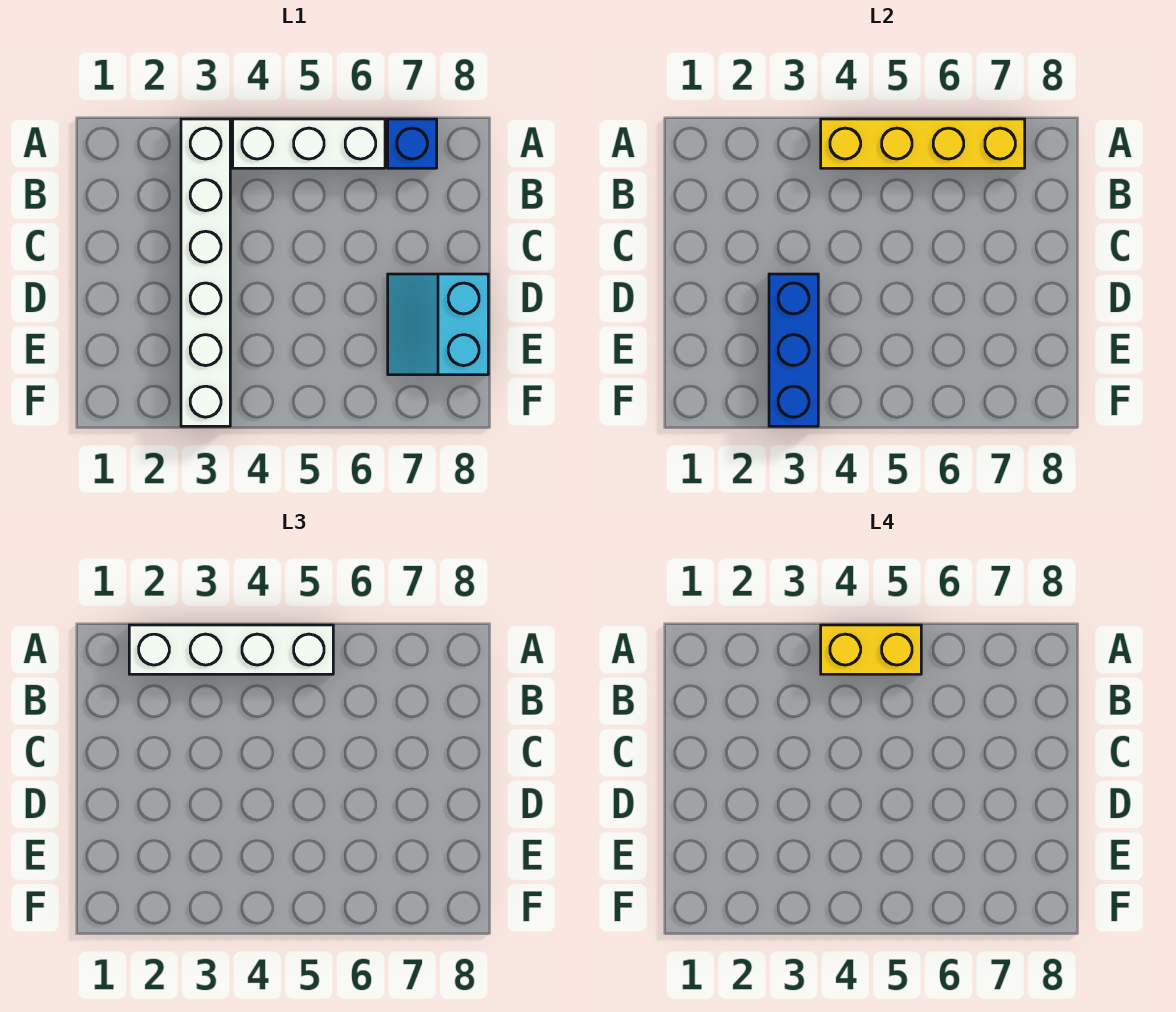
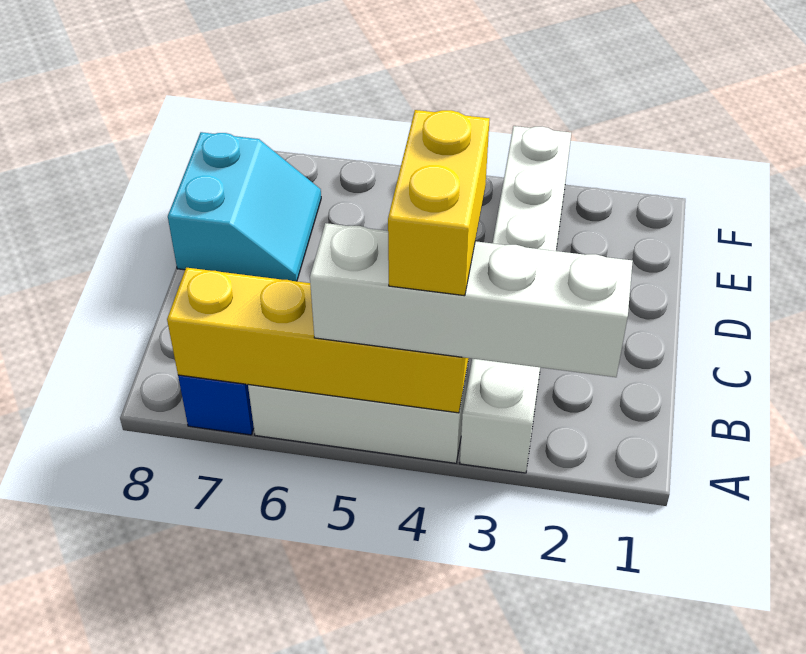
yellow 1x2 brick [821,625,921,674] -> yellow 1x2 brick turned to [388,110,490,296]
blue 1x3 brick [769,274,818,426] -> none

